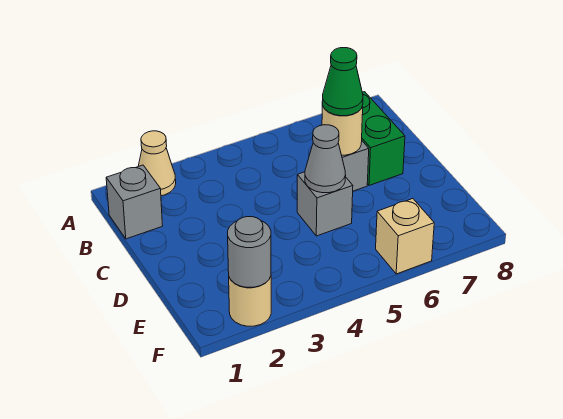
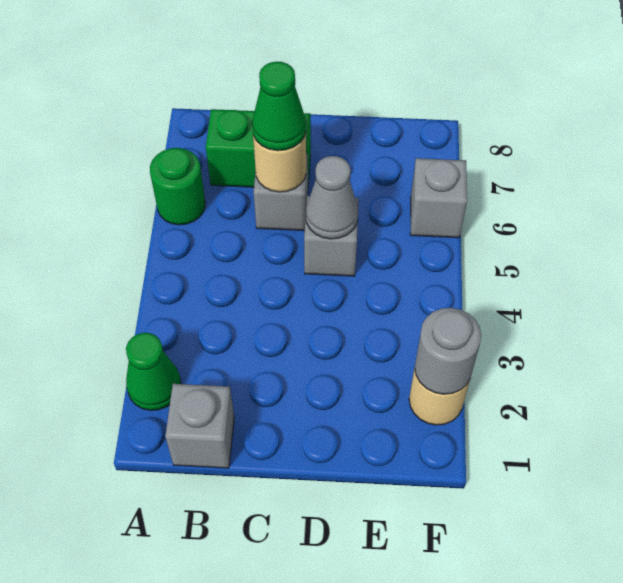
tan 1x1 cone [139,131,176,196] -> green 1x1 cone [126,333,181,410]
none -> green 1x1 round brick [150,148,205,225]
tan 1x1 brick [376,199,434,274] -> grey 1x1 brick [410,158,467,238]

